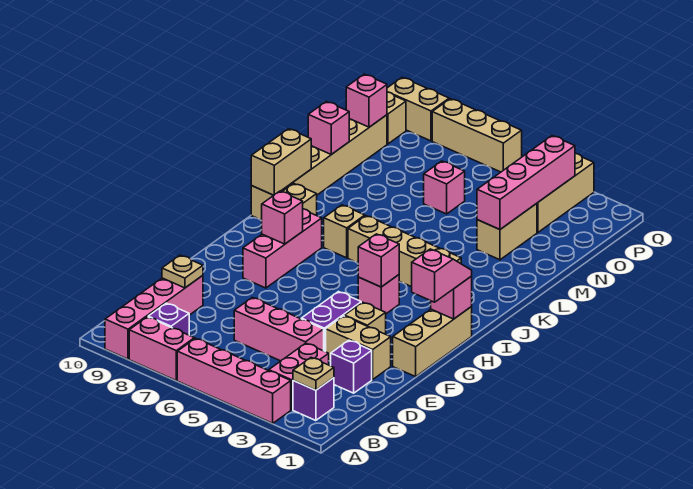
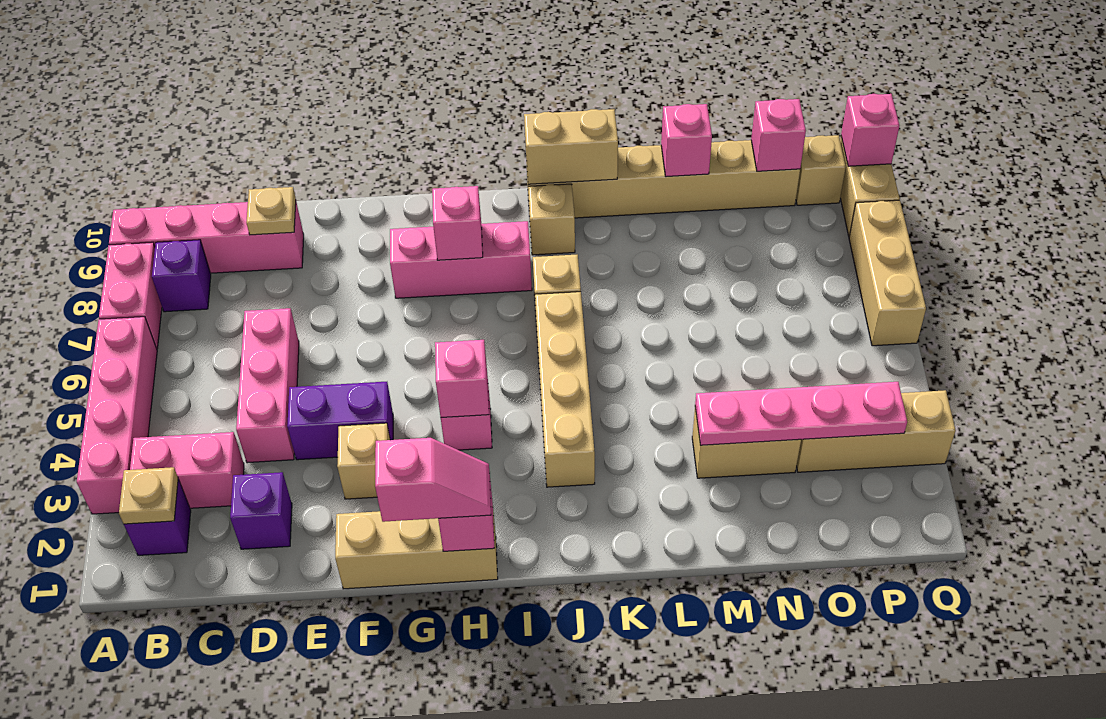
tan 1x2 brick [326,316,391,380] -> none
pink 1x4 brick [477,136,575,229] -> pink 1x4 plate [695,382,907,445]
pink 1x1 brick [424,161,465,214] -> pink 1x1 brick moved to [841,94,899,166]

